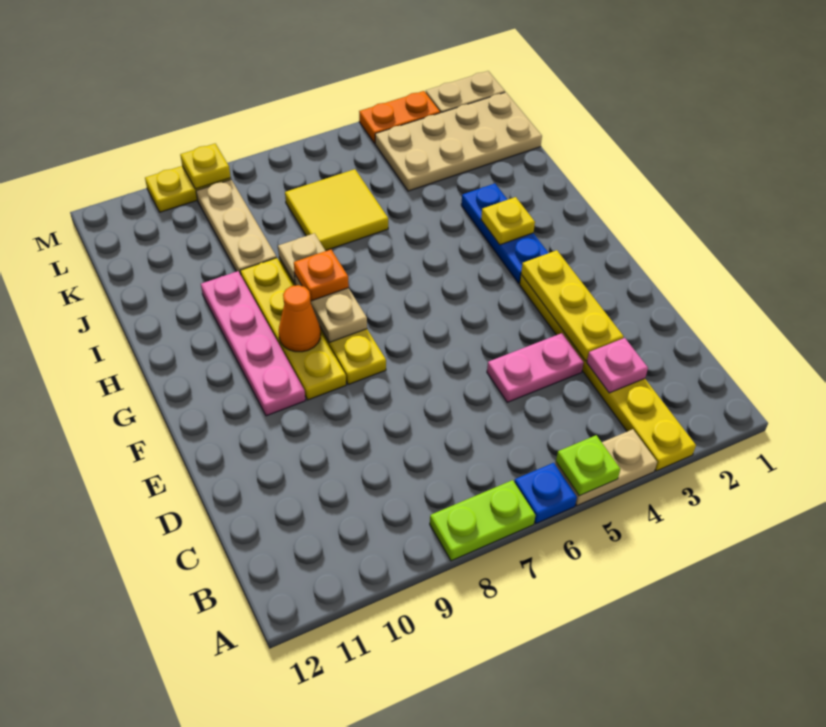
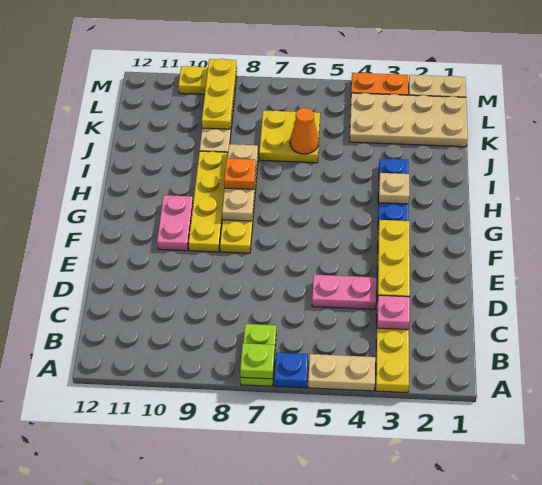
lime 1x1 plate [556,435,620,496] -> lime 1x1 plate moved to [240,343,275,379]
lime 1x2 plate [430,480,536,561] -> lime 1x2 plate turned to [241,324,276,386]
pink 1x4 plate [201,271,305,416] -> pink 1x2 plate [157,195,193,251]
orange 1x1 cone [279,285,321,352] -> orange 1x1 cone moved to [290,108,319,154]
yellow 1x1 plate [481,197,535,245] -> tan 1x1 plate [379,173,409,204]
yellow 2x2 tile [285,169,388,251] -> yellow 2x2 plate [259,110,320,163]
yellow 1x1 plate [180,144,231,189] -> yellow 1x3 plate [202,59,237,129]

